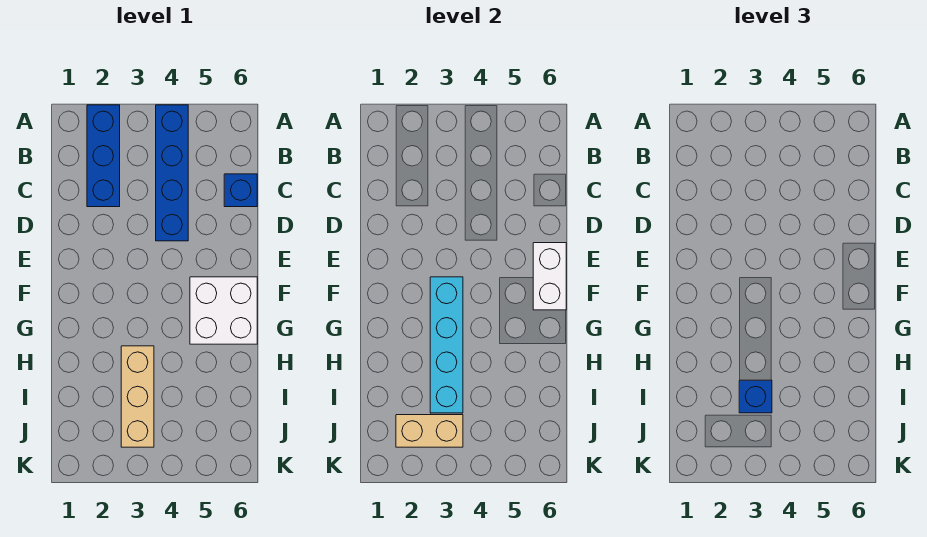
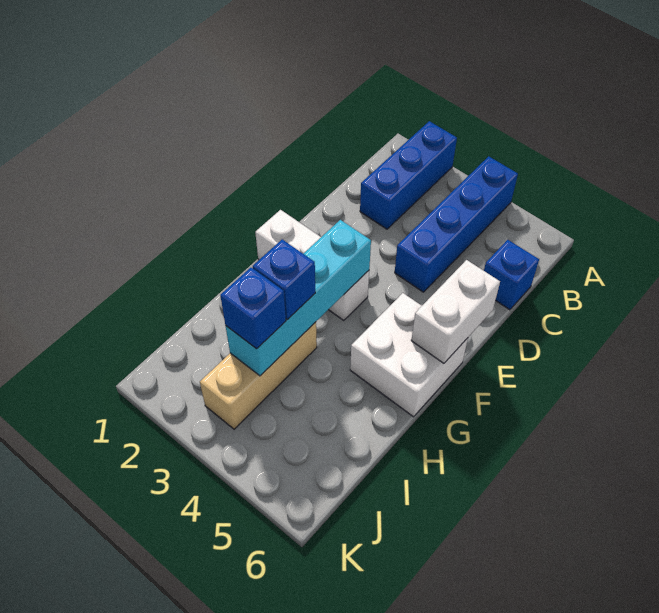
none -> white 1x3 brick [255,210,369,321]
none -> blue 1x1 brick [253,239,315,320]
tan 1x2 brick [396,415,463,447] -> none

